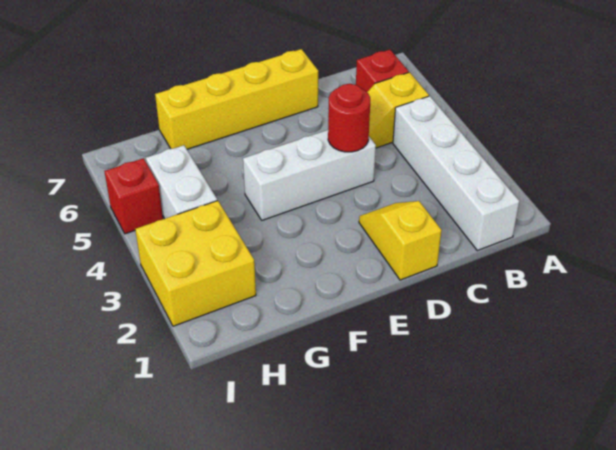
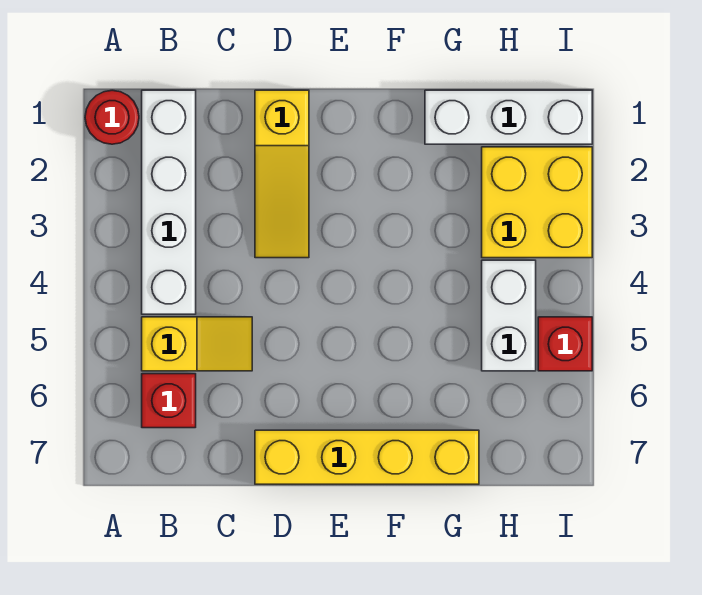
yellow 1x2 slope [359,201,442,280] -> yellow 1x3 slope [255,90,309,258]
white 1x3 brick [243,130,376,220] -> white 1x3 brick moved to [425,90,592,144]
red 1x1 round brick [328,84,370,152] -> red 1x1 round brick moved to [85,90,139,144]

